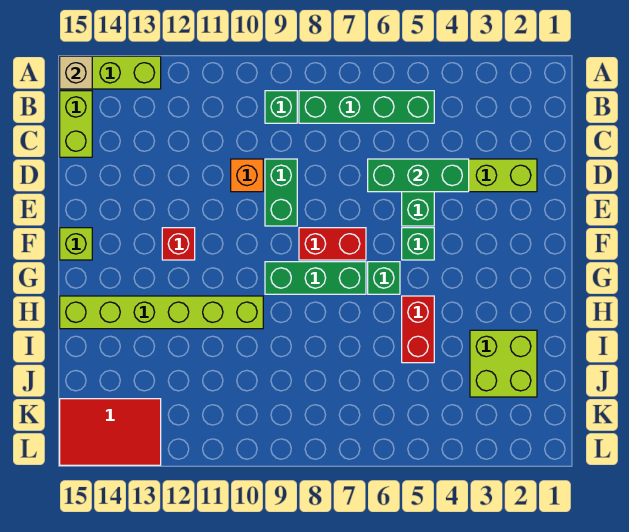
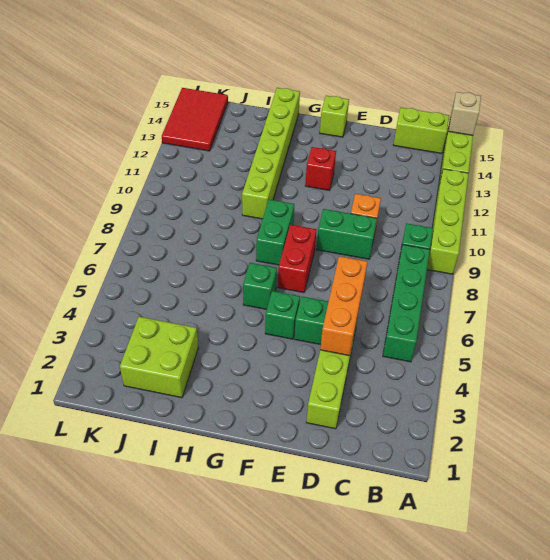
none -> lime 1x4 brick [427,169,468,274]
green 1x3 brick [368,159,469,192] -> orange 1x3 brick [320,256,367,356]
green 1x3 brick [265,262,366,294] -> green 1x2 brick [256,199,294,265]
red 1x2 brick [402,296,434,363] -> none

